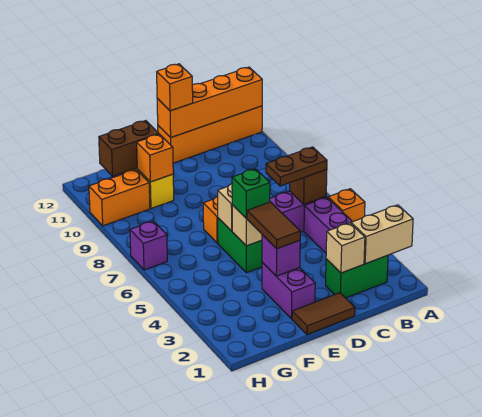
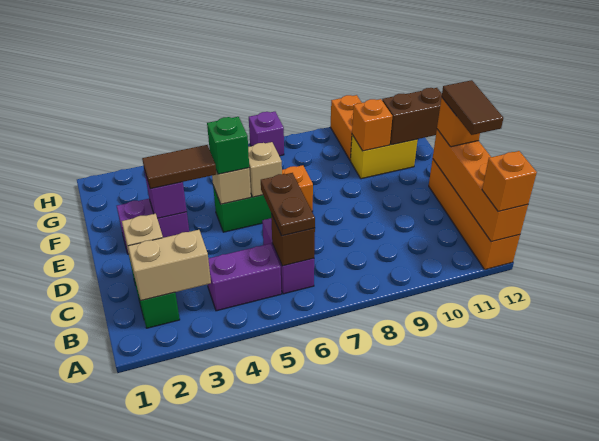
tan 1x2 brick [351,205,413,264] -> tan 1x2 brick turned to [128,230,211,300]
orange 1x1 brick [328,189,365,222] -> orange 1x1 brick moved to [482,151,537,212]
brown 1x2 tile [292,293,355,335] -> brown 1x2 tile moved to [442,80,503,135]
brown 1x2 brick [99,121,159,176] -> brown 1x2 brick turned to [382,88,442,145]

